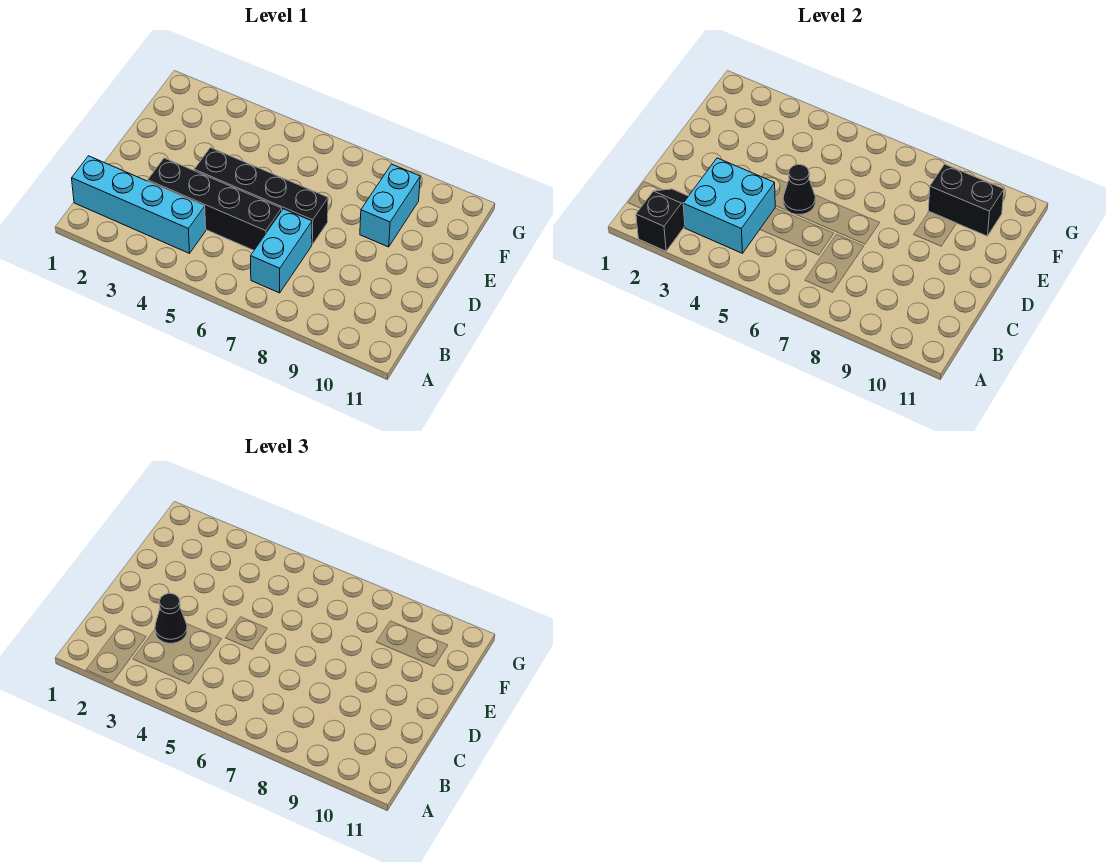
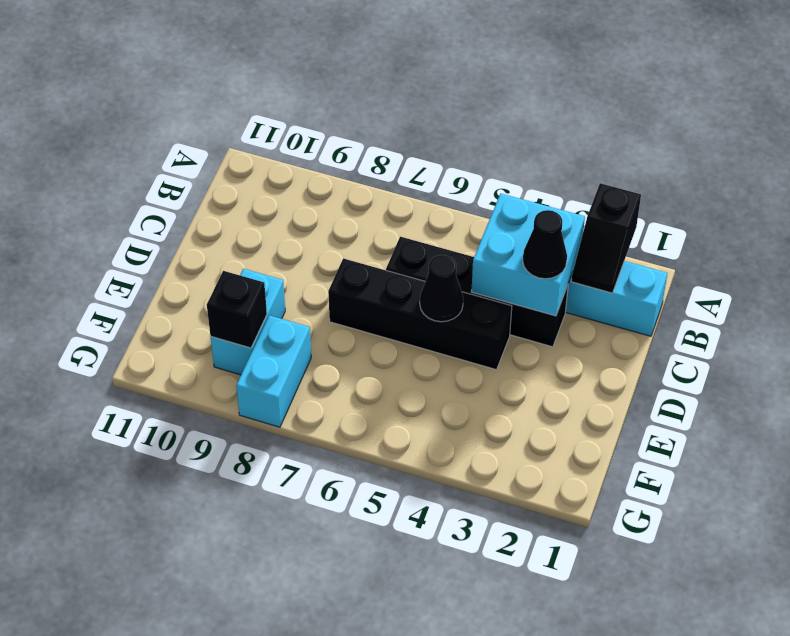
cyan 1x2 brick [251,209,312,293] -> cyan 1x2 brick moved to [236,315,311,427]
black 1x2 brick [928,164,1004,236] -> black 1x1 brick [207,271,267,348]

